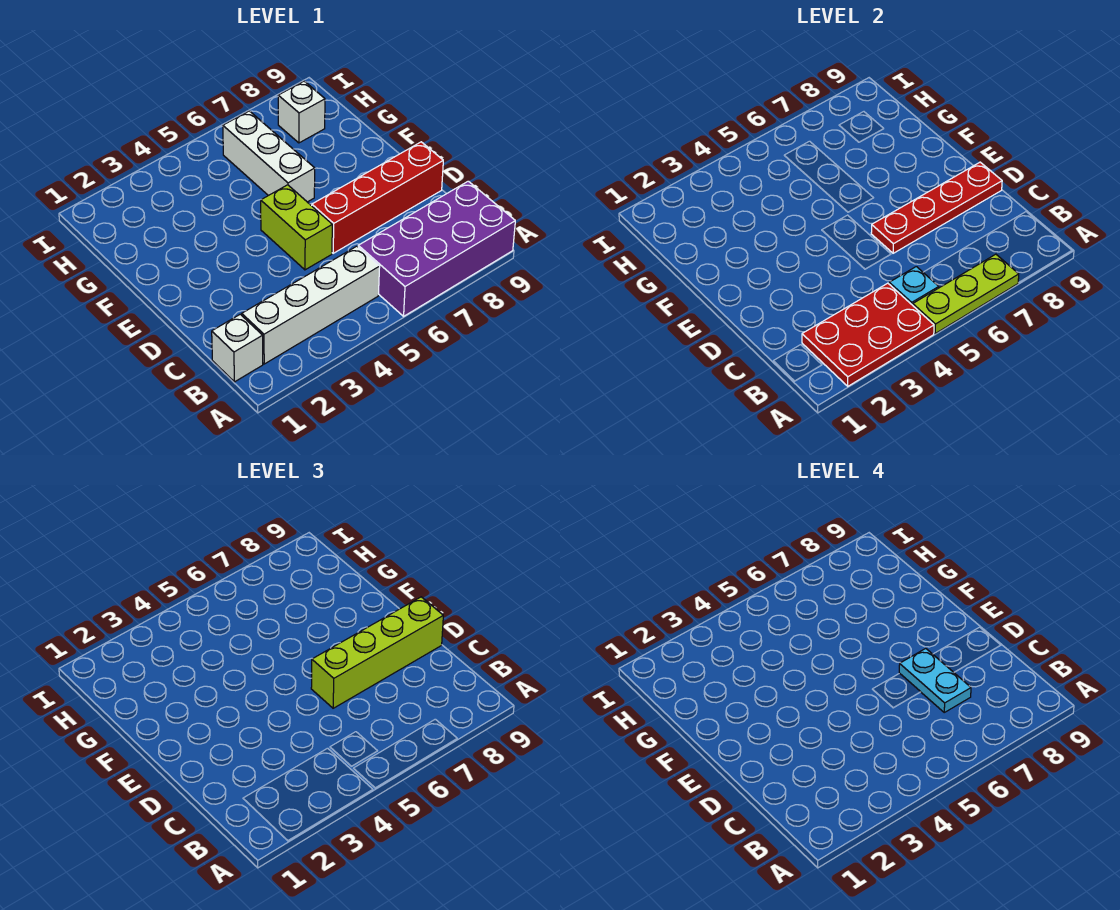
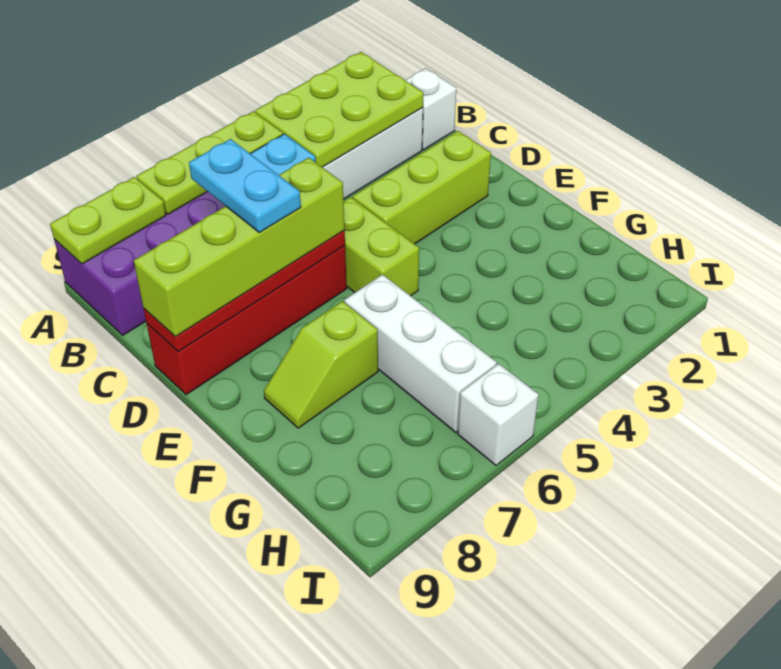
red 2x3 plate [802,283,934,386] -> lime 2x3 plate [255,52,423,167]
none -> lime 1x2 plate [50,177,166,264]
none -> lime 1x3 brick [353,131,491,244]
none -> lime 1x2 slope [264,301,378,428]
white 1x1 brick [278,81,325,143] -> white 1x1 brick moved to [458,364,539,465]

